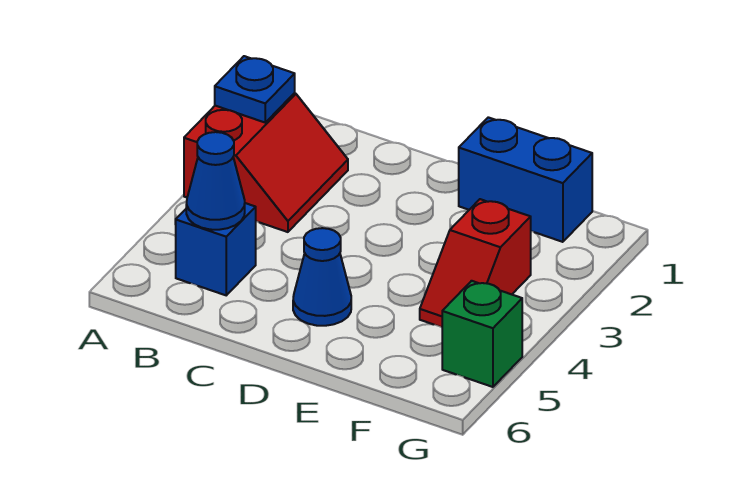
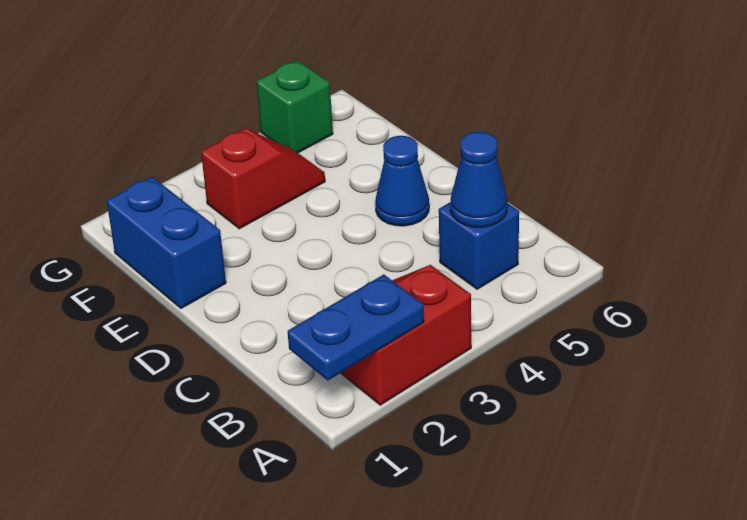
blue 1x1 plate [215,56,295,122] -> blue 1x2 plate [288,274,424,380]

